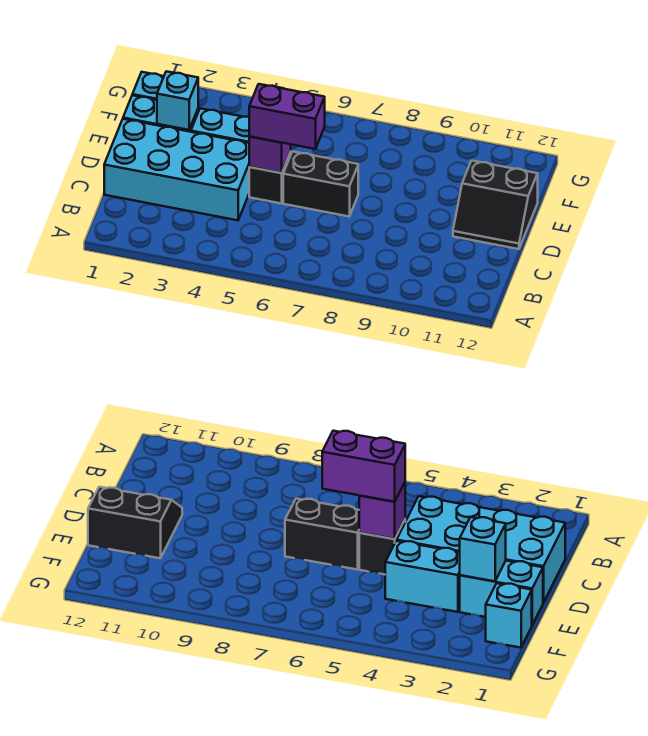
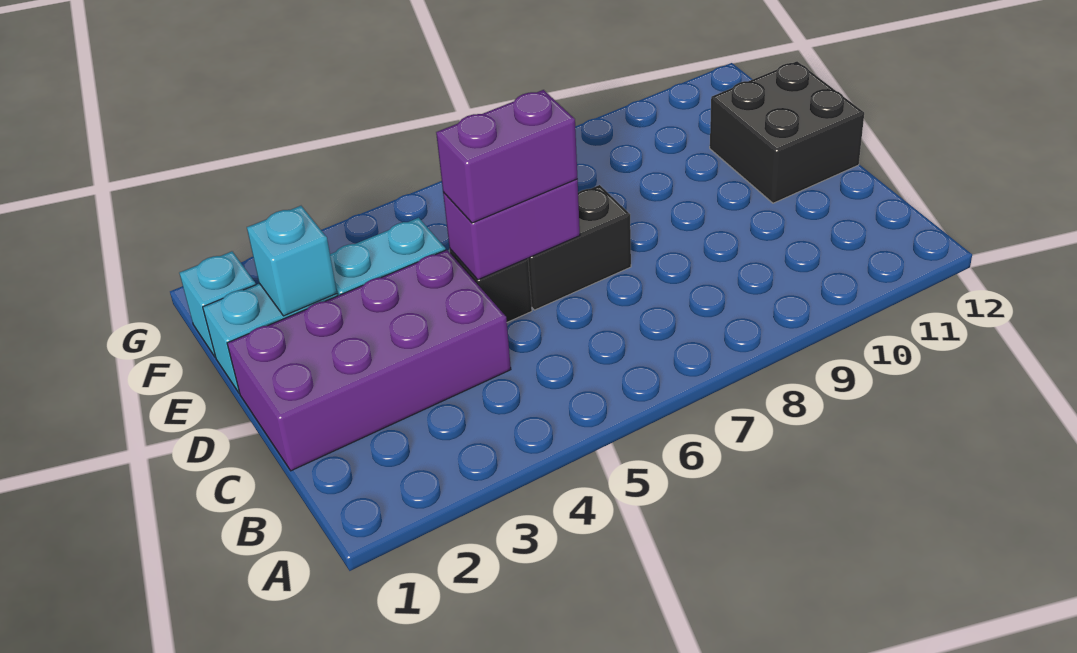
cyan 2x4 brick [104,119,249,220] -> purple 2x4 brick [227,250,511,471]
purple 1x1 brick [249,137,291,173] -> purple 1x2 brick [443,179,580,280]
black 2x2 slope [453,161,538,249] -> black 2x2 brick [710,61,864,203]

